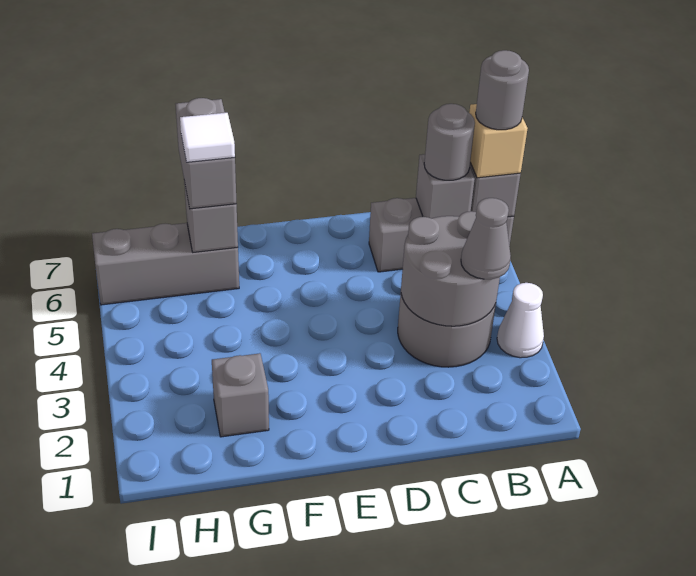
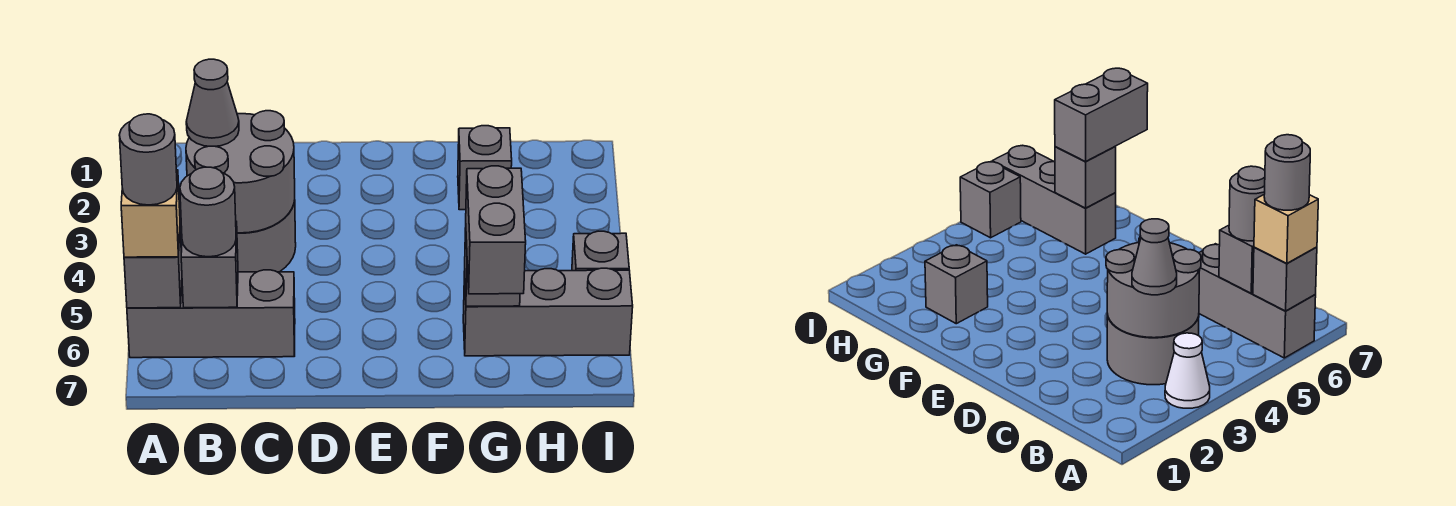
white 1x1 tile [180,113,235,162] -> none
none -> grey 1x1 brick [572,231,629,271]

